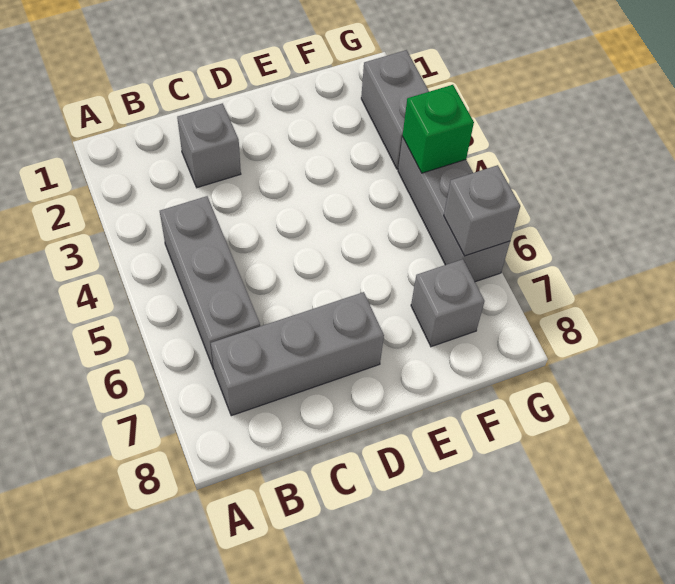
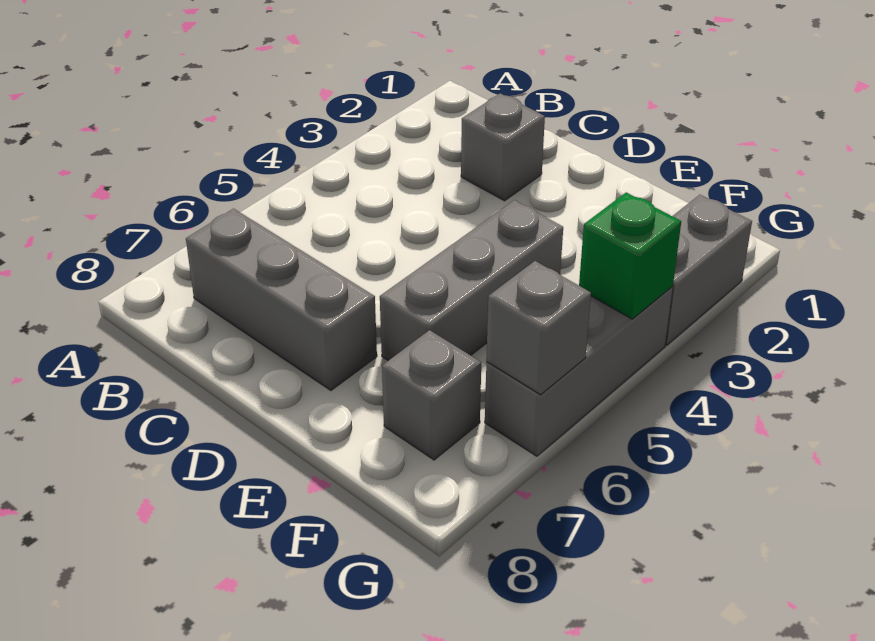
grey 1x3 brick [160,196,260,369] -> grey 1x3 brick moved to [380,200,563,361]

